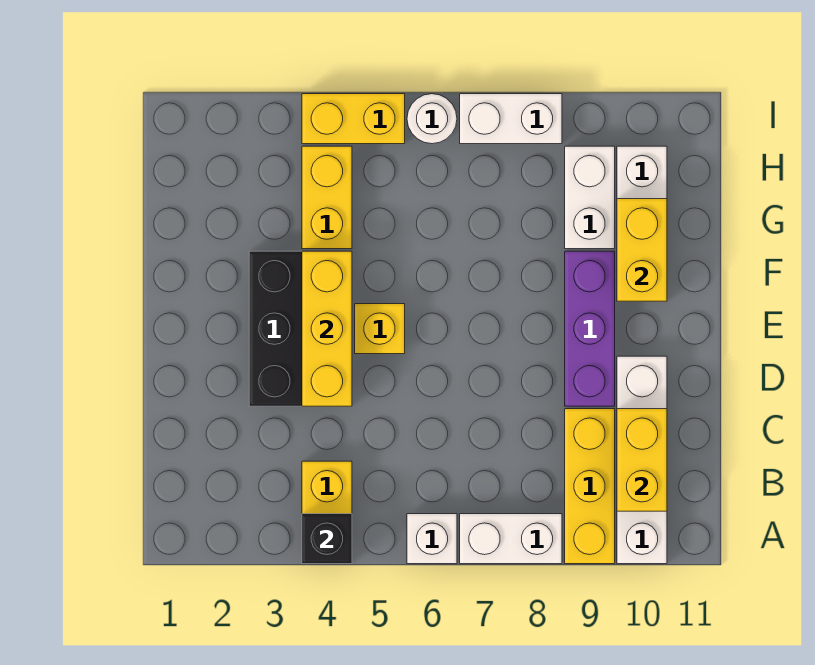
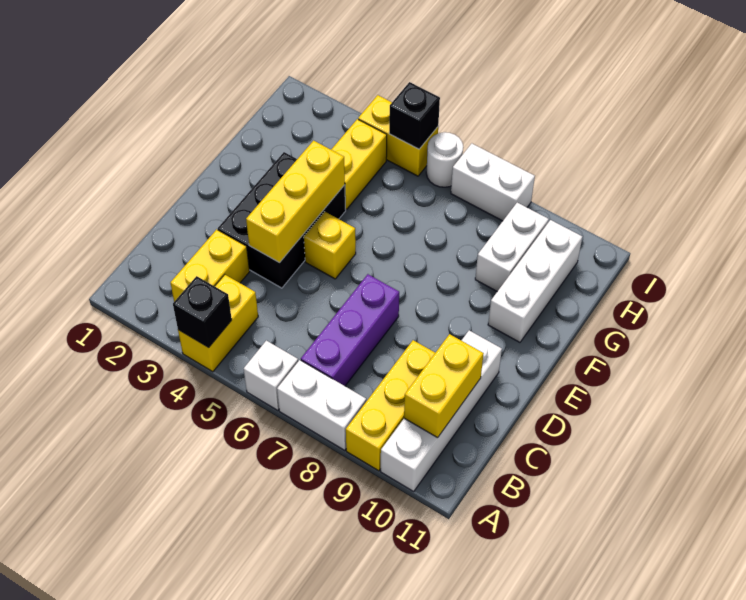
purple 1x3 brick [565,251,615,406] -> purple 1x3 brick moved to [301,274,399,386]
yellow 1x2 brick [617,199,667,301] -> yellow 1x2 brick moved to [171,229,250,302]
none -> black 1x1 brick [389,82,440,149]

